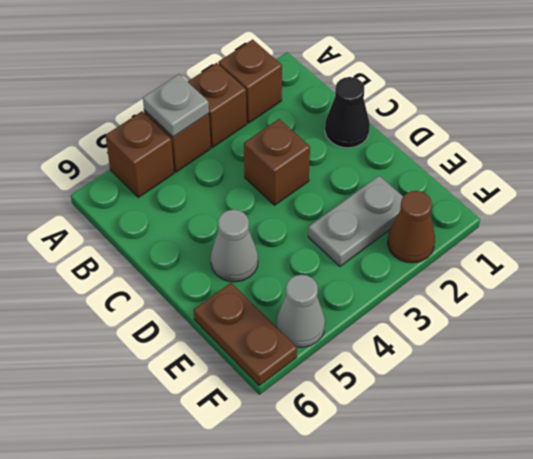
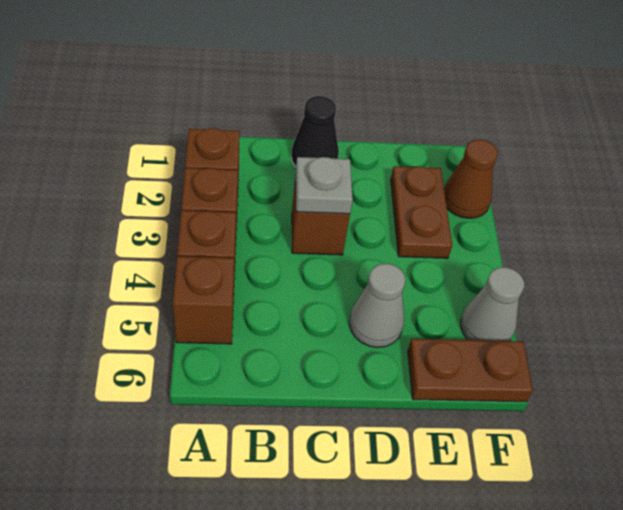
grey 1x1 plate [143,74,209,137] -> grey 1x1 plate moved to [296,157,353,214]
grey 1x2 plate [308,176,403,266] -> brown 1x2 plate [391,166,452,258]

